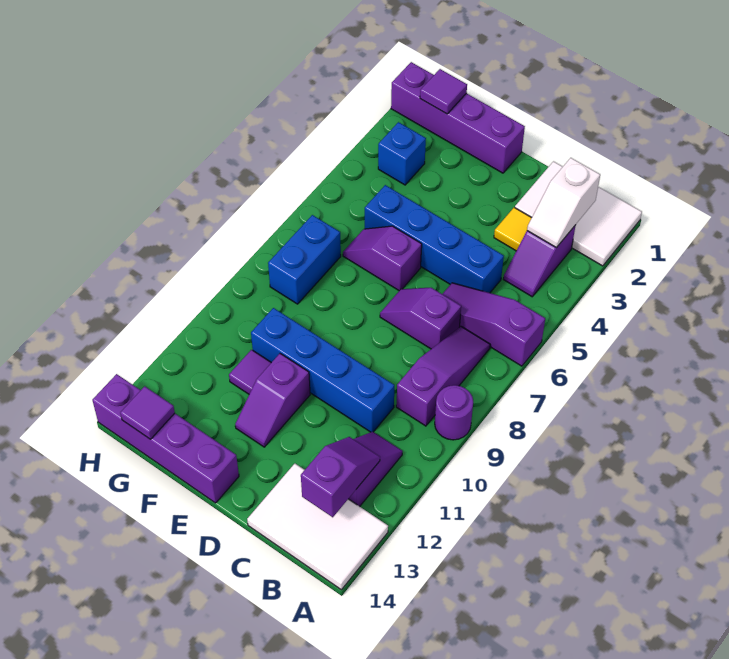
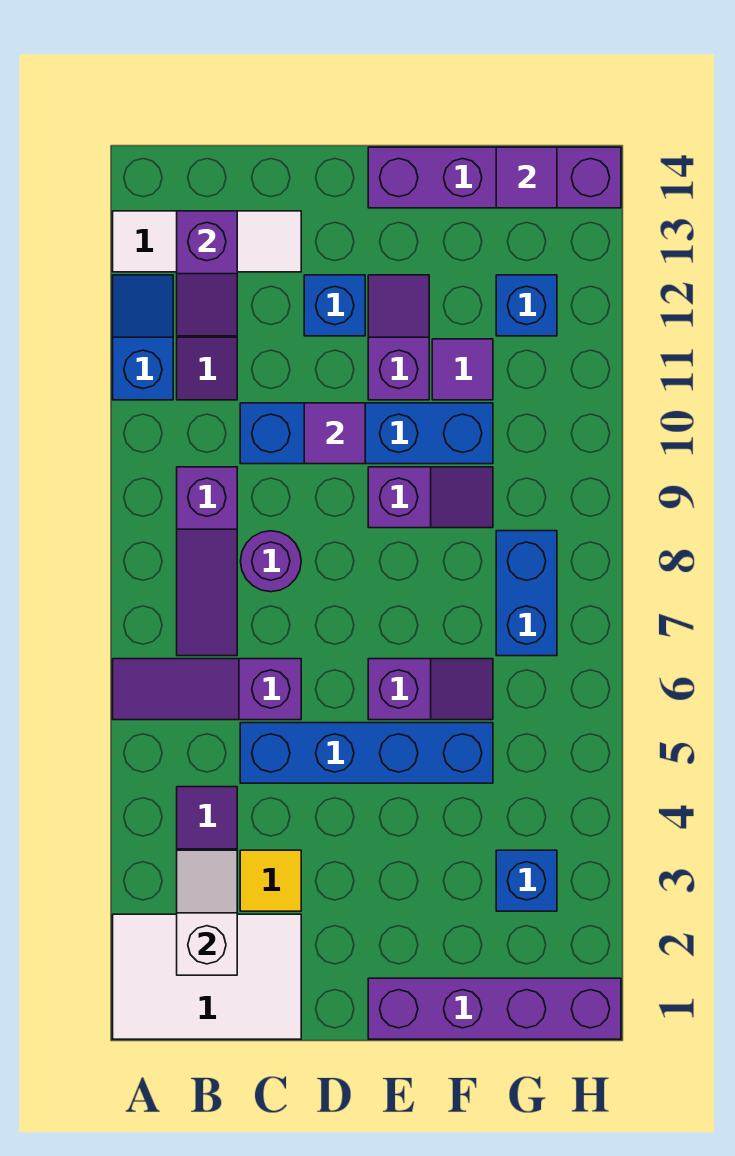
purple 1x3 slope [443,283,545,366] -> purple 1x3 slope turned to [113,659,301,720]
purple 1x1 round brick [435,385,473,440] -> purple 1x1 round brick moved to [240,531,301,592]
none -> blue 1x2 slope [113,275,173,400]
white 2x3 tile [247,464,388,590] -> white 1x3 tile [113,211,301,272]
purple 1x2 slope [380,288,461,349] -> purple 1x2 slope moved to [368,467,493,528]
none -> blue 1x1 brick [304,275,365,336]
purple 1x1 tile [420,69,467,114] -> purple 1x1 tile moved to [304,403,365,464]
none -> blue 1x1 brick [496,275,557,336]

